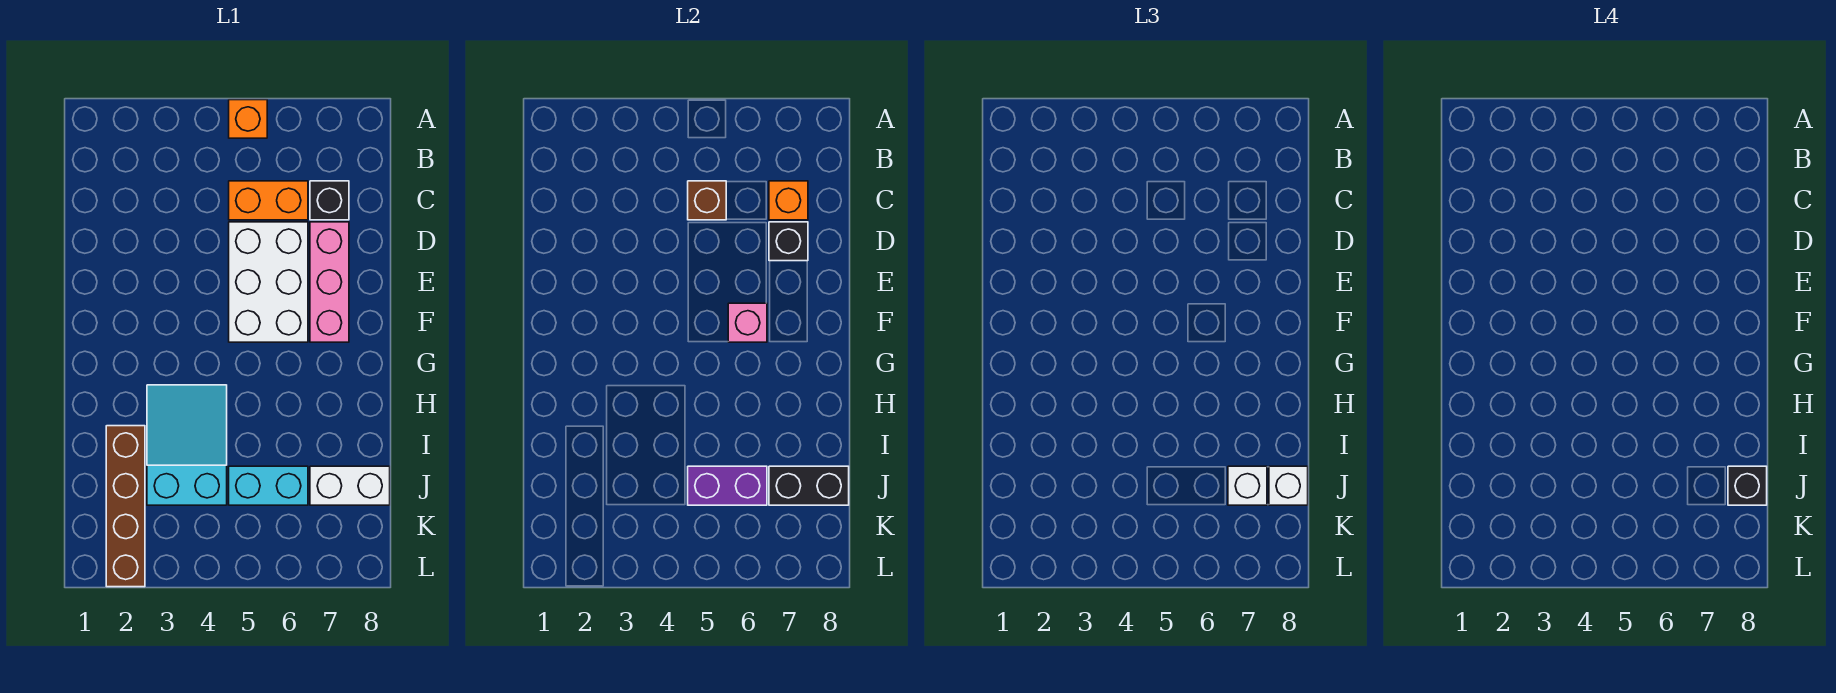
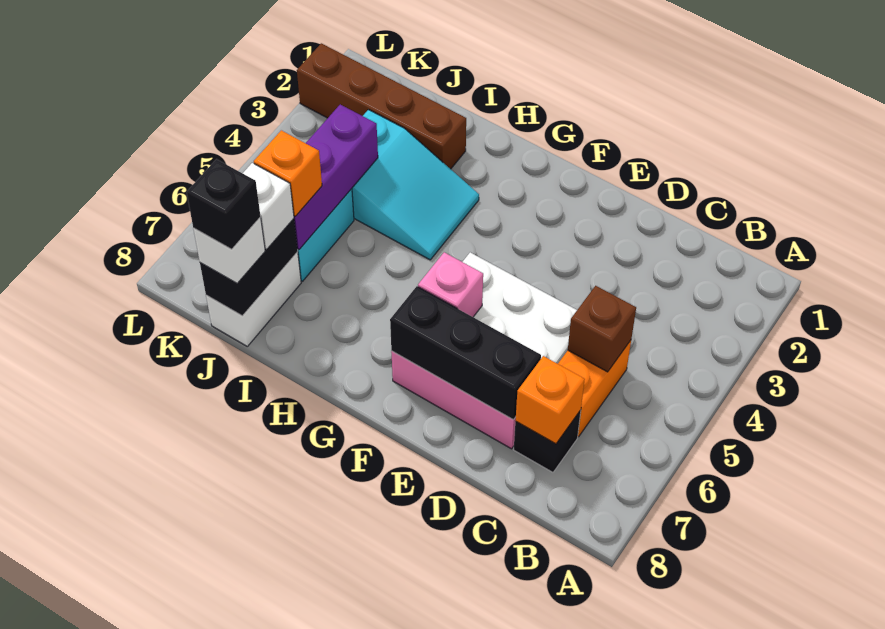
orange 1x1 brick [229,100,267,138] -> orange 1x1 brick moved to [254,130,322,216]
black 1x1 brick [769,222,808,261] -> black 1x3 brick [390,286,541,420]
purple 1x2 brick [688,466,767,505] -> purple 1x3 brick [294,104,378,250]

